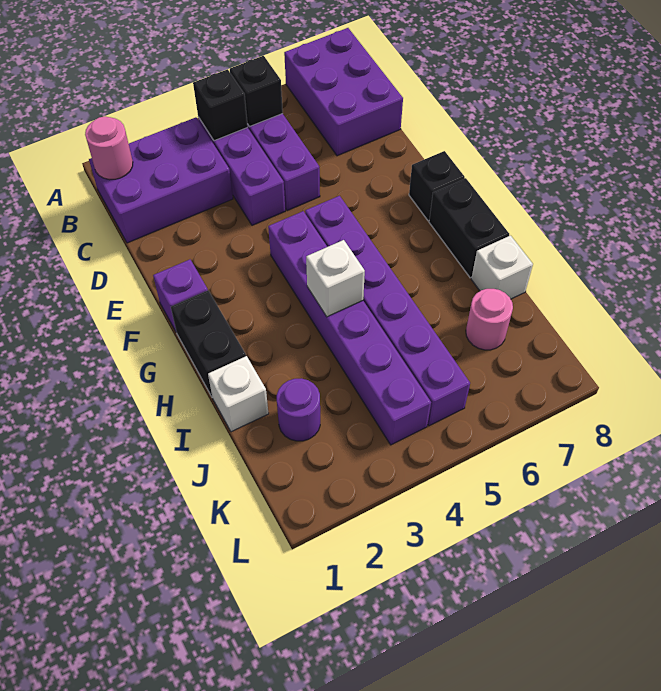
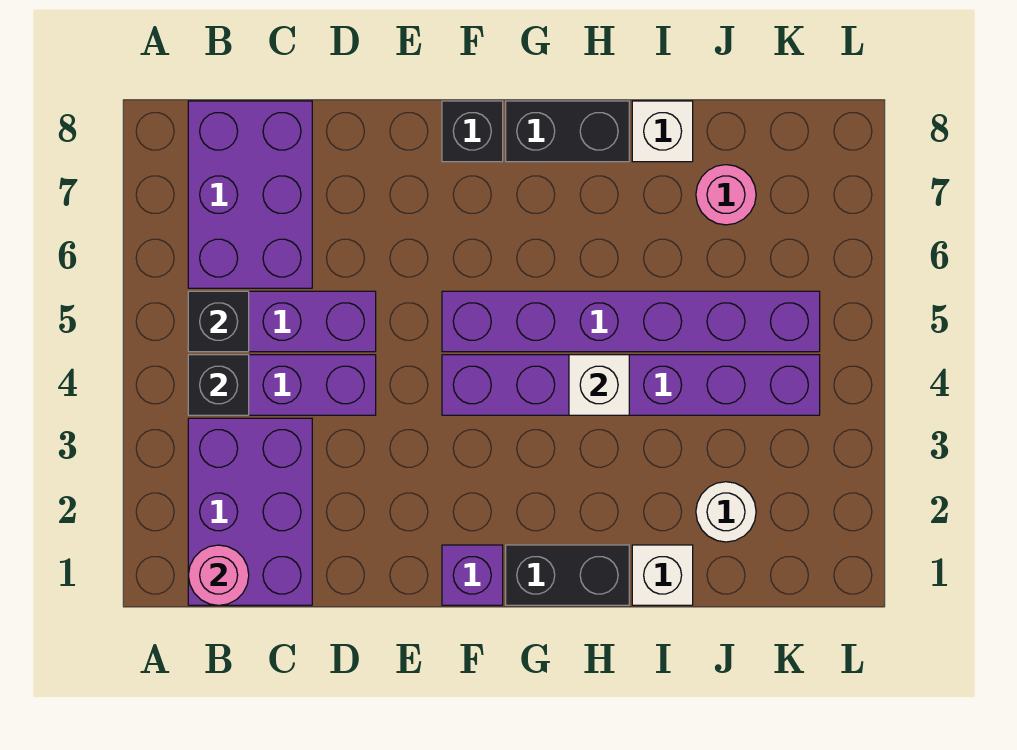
purple 2x3 brick [284,28,403,156] -> purple 2x3 brick turned to [188,101,312,288]
purple 1x1 round brick [277,378,320,441] -> white 1x1 round brick [696,482,756,542]

